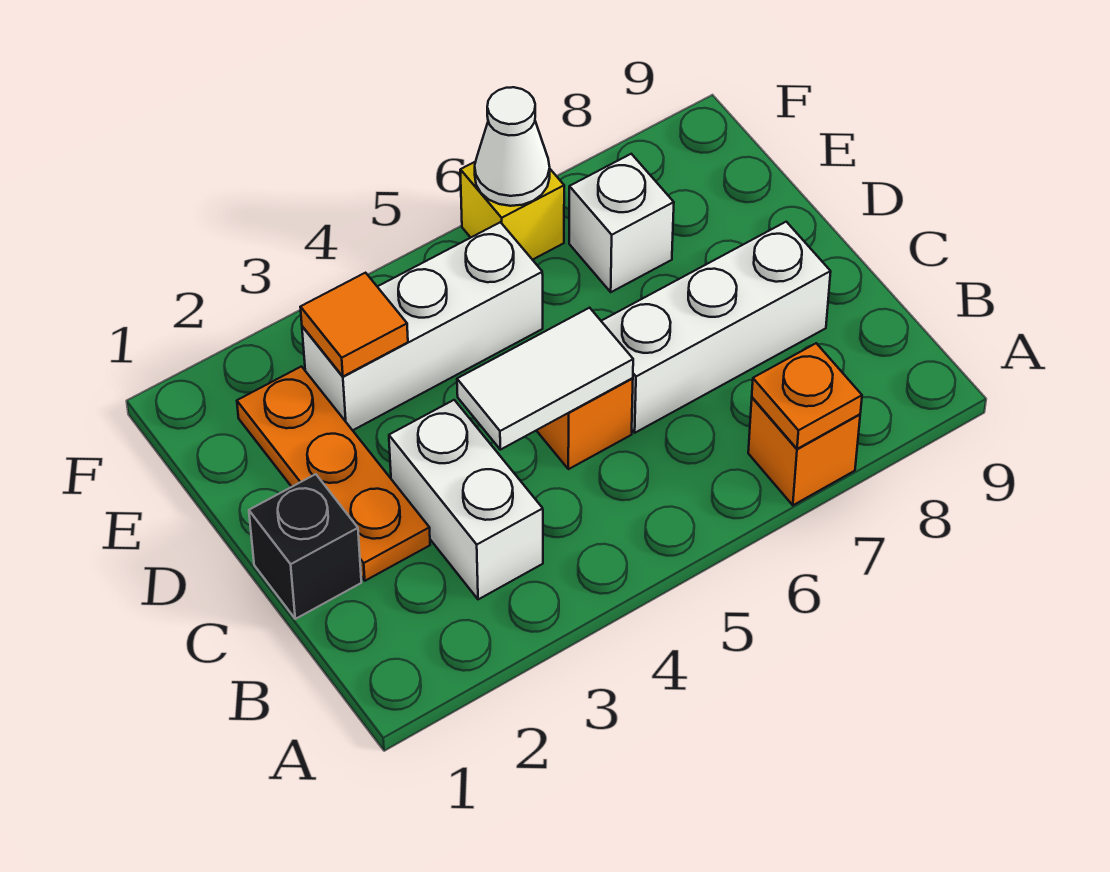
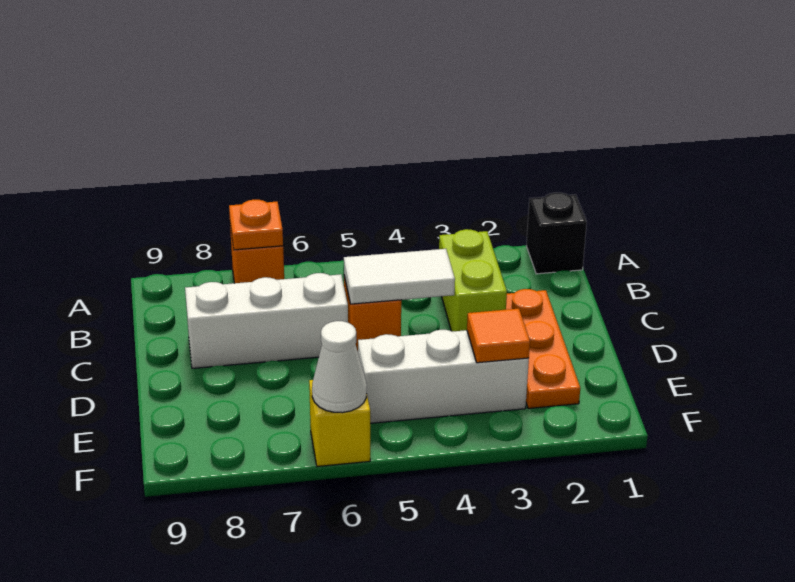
white 1x2 brick [389,400,543,599] -> lime 1x2 brick [439,229,507,332]
black 1x1 brick [249,474,361,619] -> black 1x1 brick moved to [526,193,587,274]
white 1x1 brick [569,154,674,292] -> none

